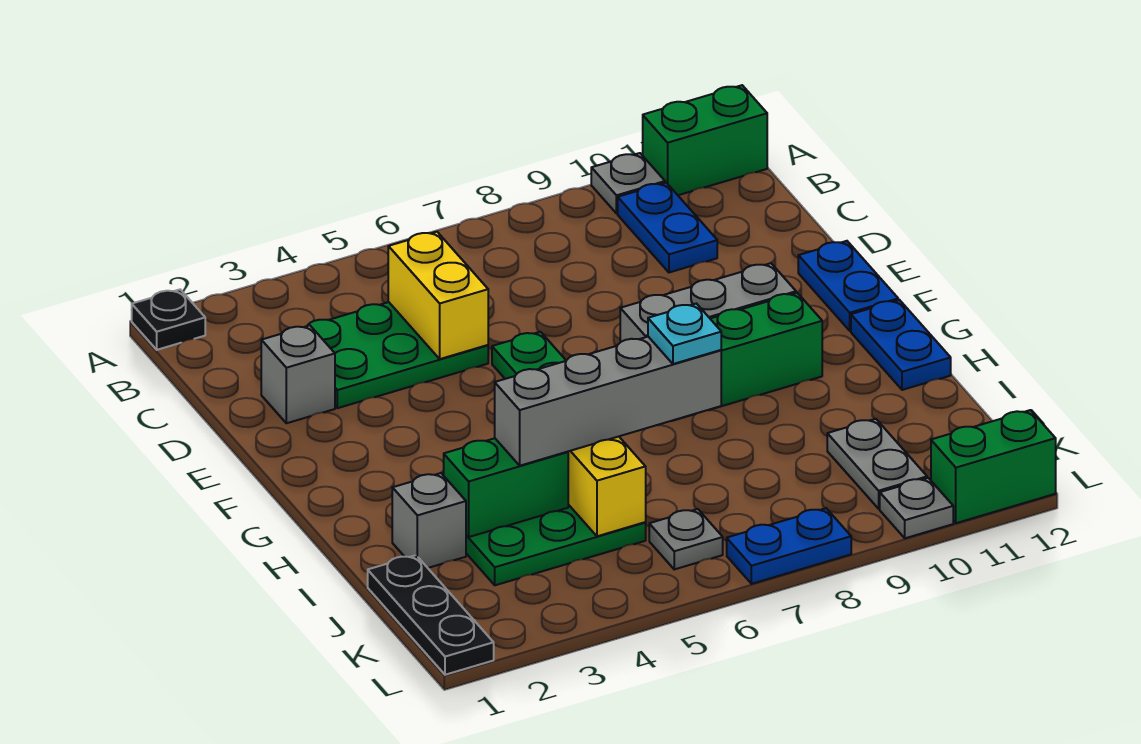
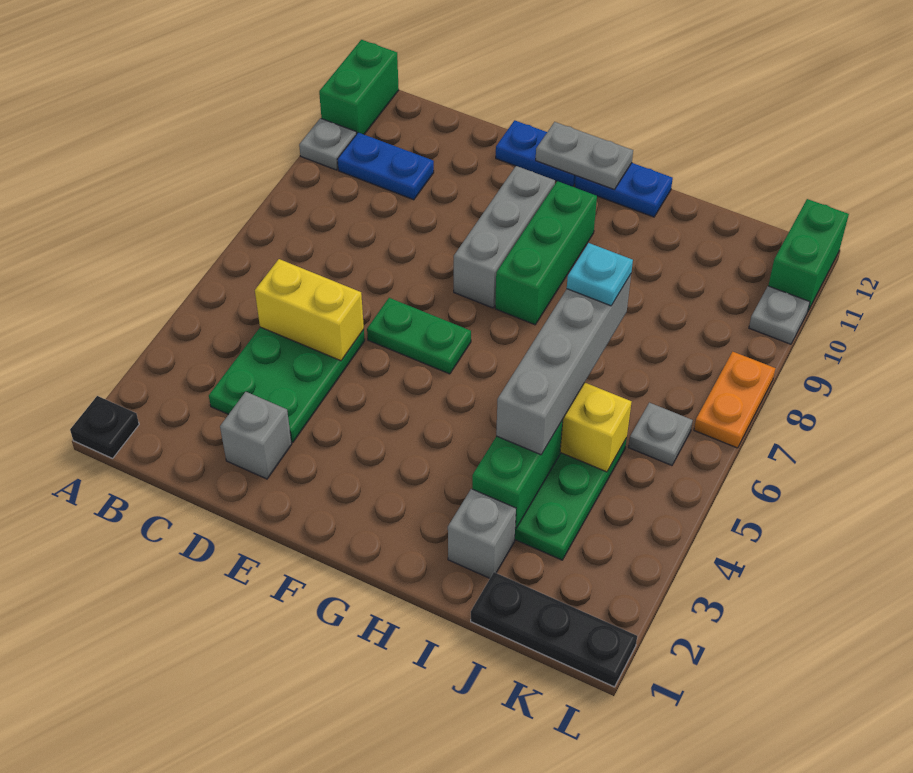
grey 1x2 plate [827,419,927,509] -> grey 1x2 plate moved to [536,122,633,190]
blue 1x2 plate [727,508,851,584] -> orange 1x2 plate [694,352,776,448]

